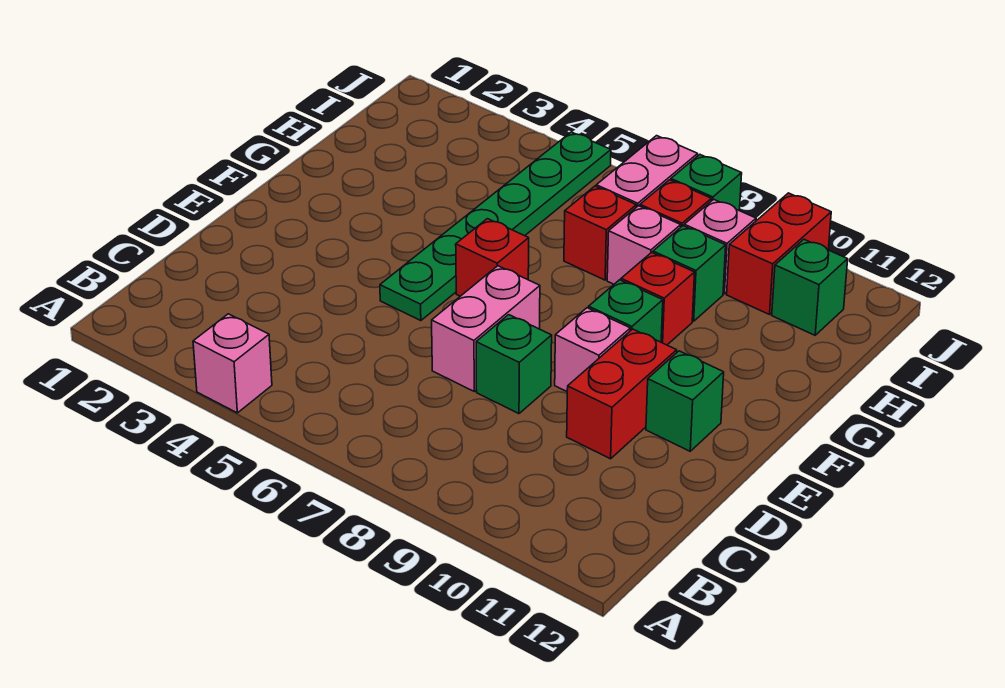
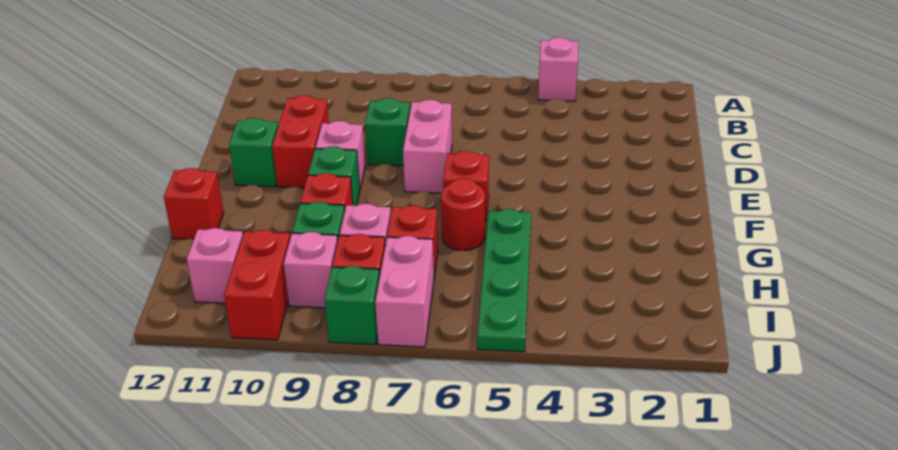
green 1x6 plate [380,132,611,321] -> green 1x4 plate [477,209,531,352]
none -> red 1x1 round brick [441,178,485,251]
none -> red 1x1 brick [164,168,223,240]
green 1x1 brick [772,240,848,335] -> pink 1x1 brick [187,228,243,303]

